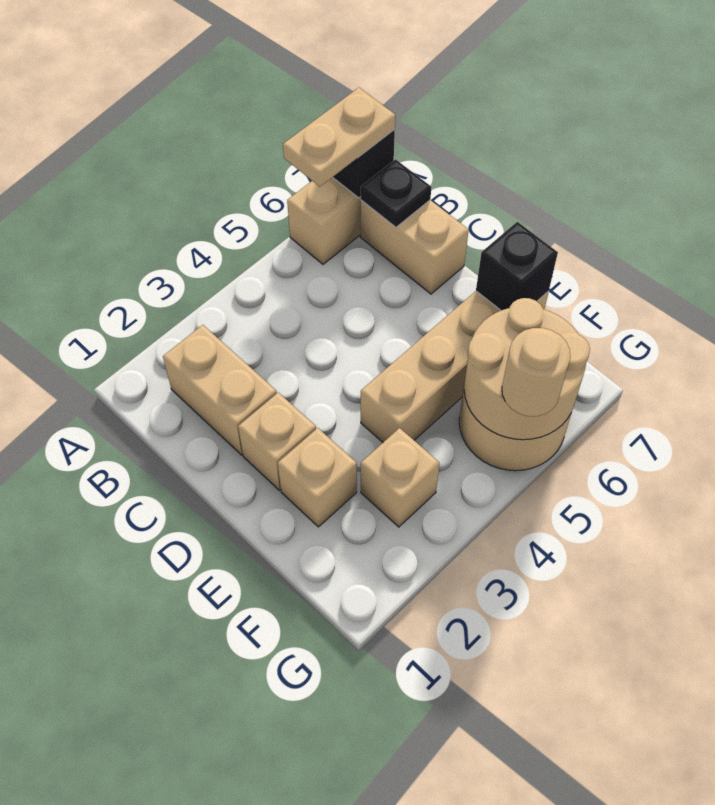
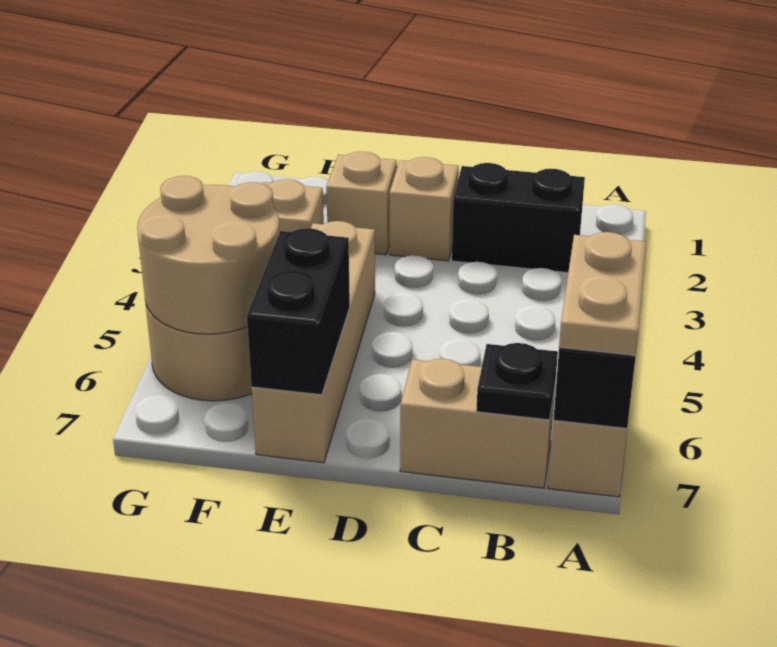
tan 1x2 brick [163,325,277,455] -> black 1x2 brick [452,163,585,273]
black 1x1 brick [476,222,558,310] -> black 1x2 brick [247,228,350,395]
tan 1x1 round brick [502,328,571,416] -> none

